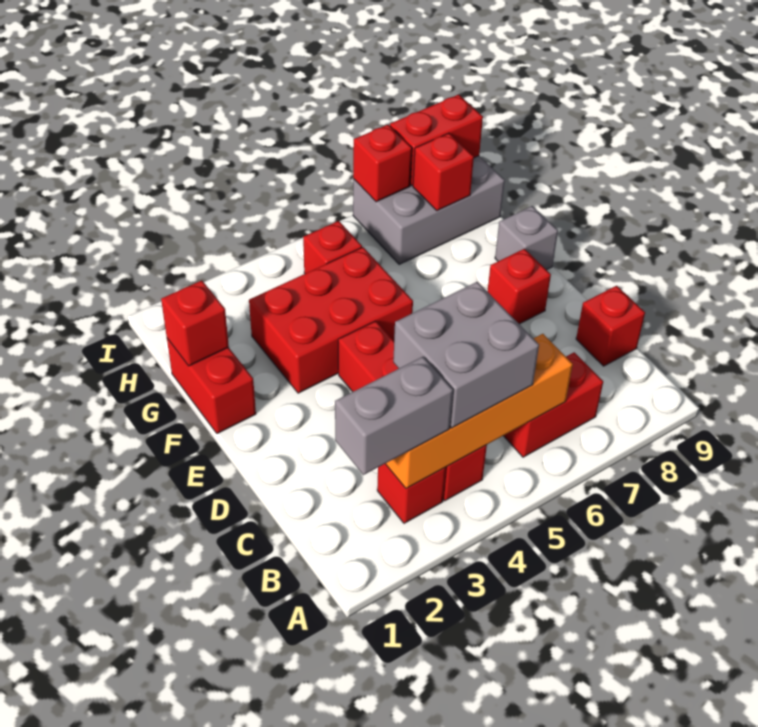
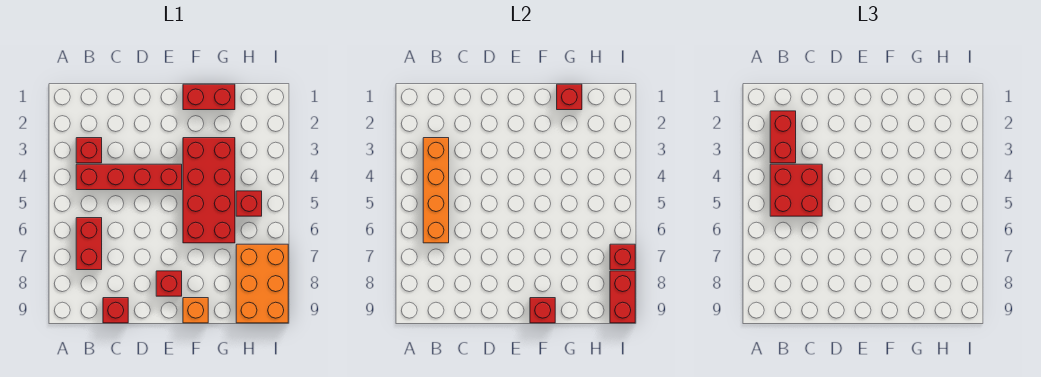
grey 1x2 brick [335,357,453,475] -> red 1x2 brick [770,111,796,163]
grey 2x2 brick [393,282,539,428] -> red 2x2 brick [770,164,822,216]
red 2x3 brick [249,247,413,393] -> red 2x4 brick [183,138,235,243]
grey 1x1 brick [495,206,558,270] -> orange 1x1 brick [183,298,208,323]
grey 2x3 brick [353,156,505,265] -> orange 2x3 brick [236,244,288,323]
red 1x1 brick [413,133,474,211] -> red 1x1 brick moved to [530,298,555,323]

